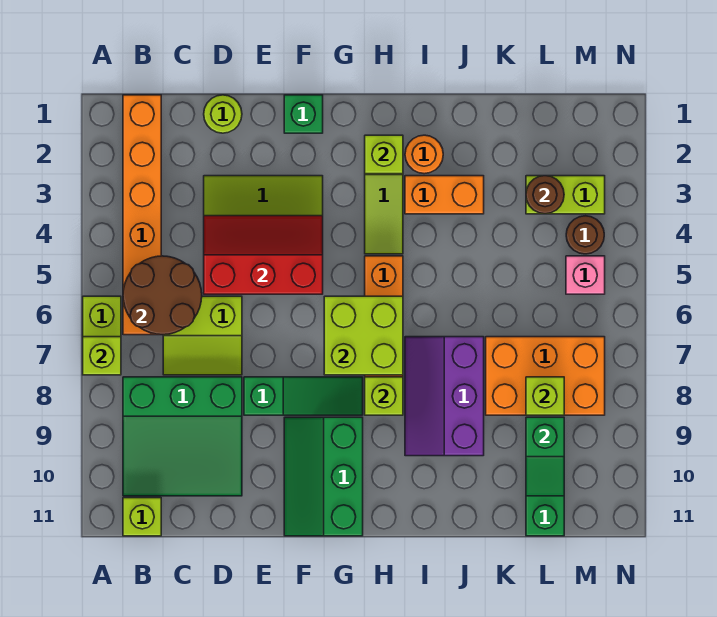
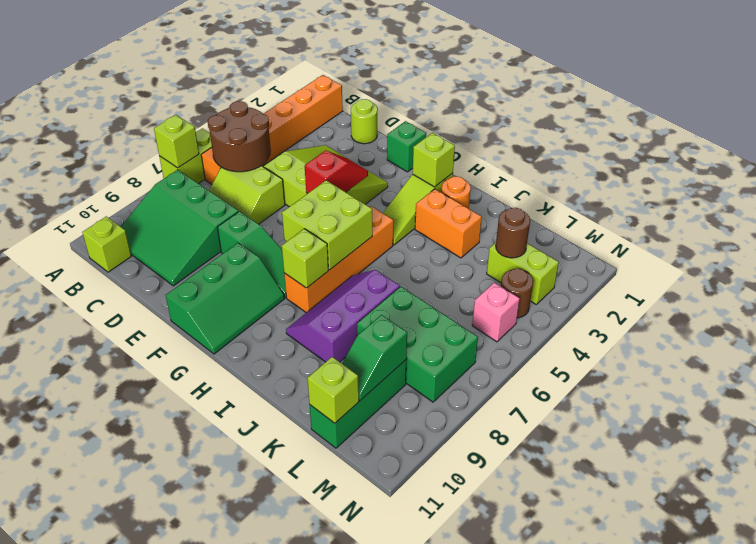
red 2x3 slope [204,216,323,294] -> red 1x2 slope [305,150,368,193]
green 2x3 slope [284,417,363,536] -> green 2x3 slope turned to [166,243,284,354]
orange 2x3 brick [486,337,605,415] -> green 2x3 brick [357,287,478,402]
lime 1x1 brick [526,377,564,415] -> lime 1x1 brick moved to [307,357,359,423]

